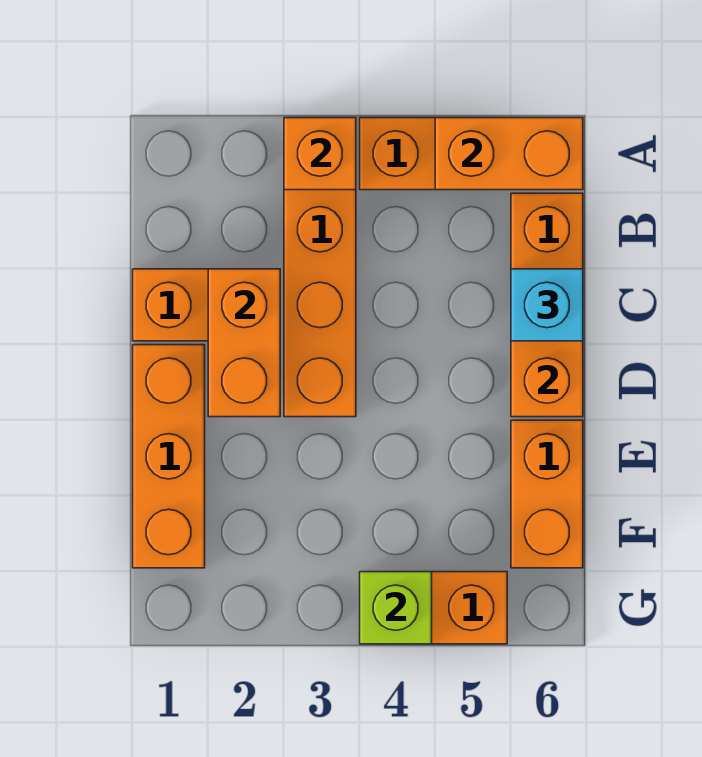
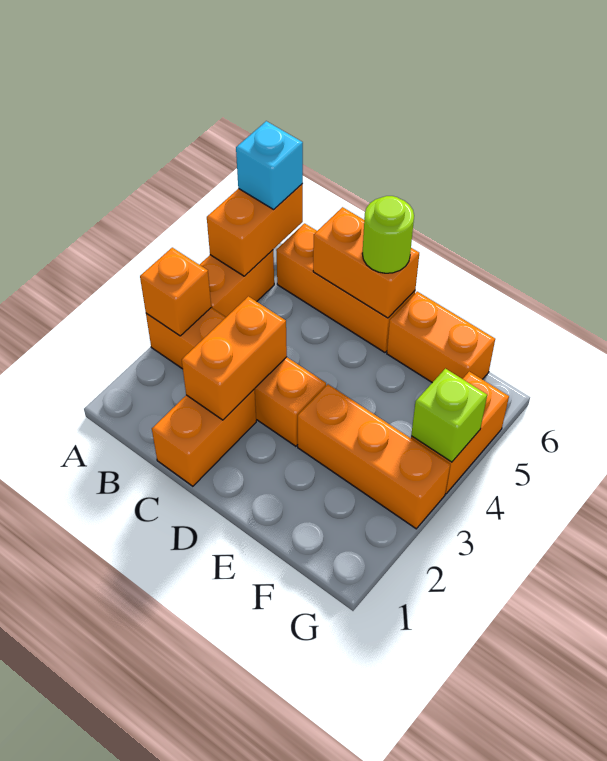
orange 1x2 brick [208,269,280,417] -> orange 1x2 brick turned to [182,296,287,420]
cyan 1x1 brick [511,269,583,341] -> cyan 1x1 brick moved to [236,121,303,209]
orange 1x3 brick [133,345,205,568] -> orange 1x3 brick moved to [298,384,450,529]
none -> lime 1x1 round brick [362,196,414,273]

